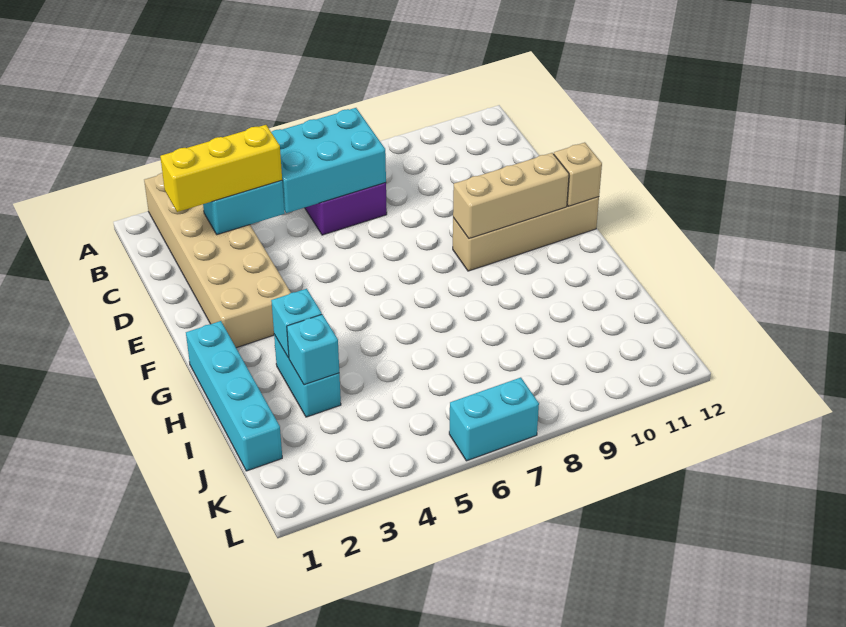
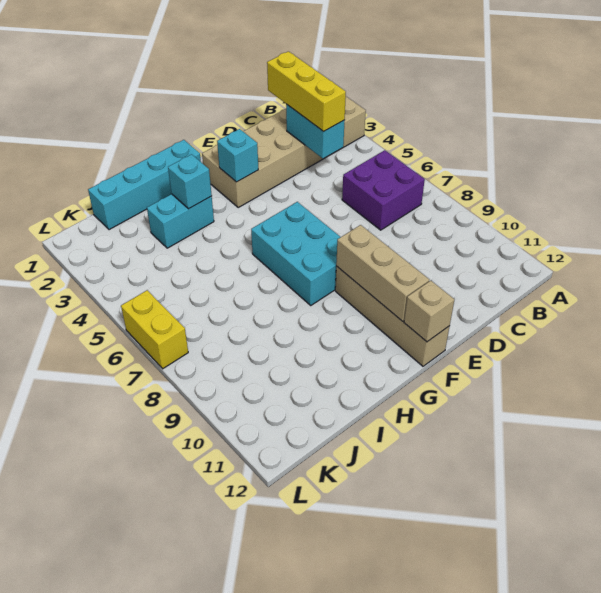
cyan 2x3 brick [271,108,386,213] -> cyan 2x3 brick moved to [251,202,340,305]
cyan 1x1 brick [287,314,339,385] -> cyan 1x1 brick moved to [217,129,258,182]
cyan 1x2 brick [449,378,539,461] -> yellow 1x2 brick [121,290,188,369]

